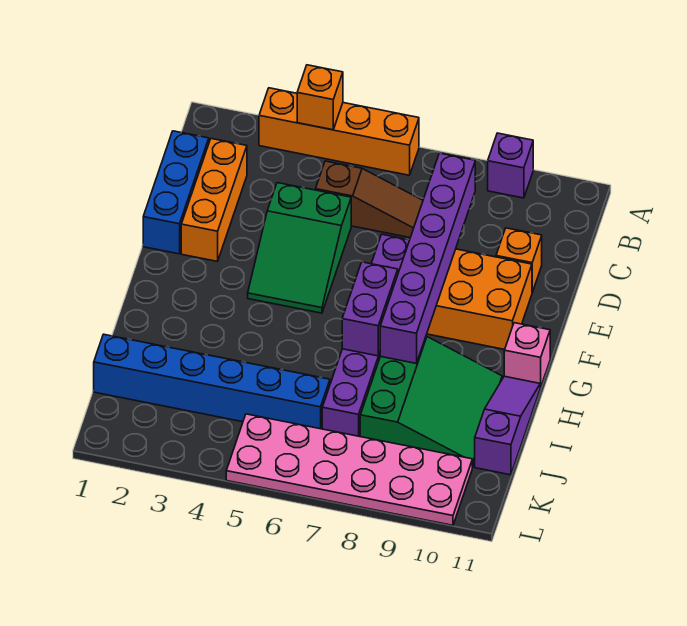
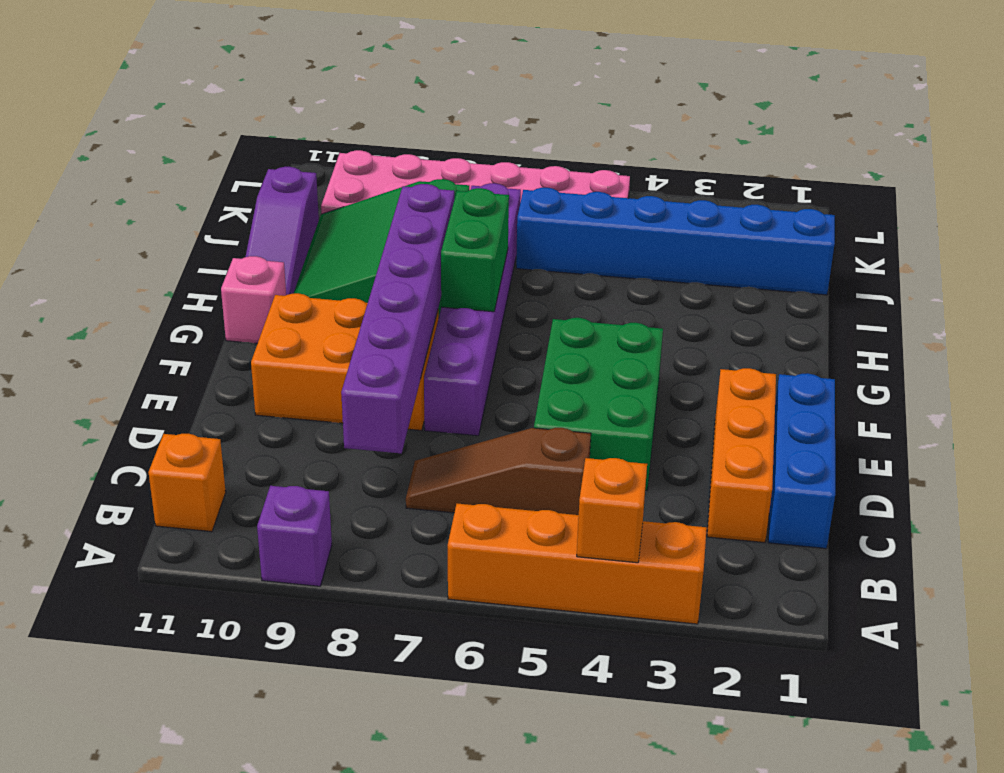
green 2x3 slope [248,183,351,313] -> green 2x3 brick [534,318,663,490]
orange 1x1 brick [496,228,542,292] -> orange 1x1 brick moved to [148,434,226,532]
purple 1x2 brick [342,262,398,356] -> green 1x2 brick [441,188,509,312]

